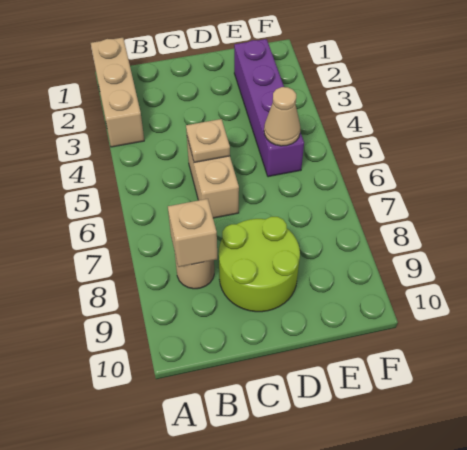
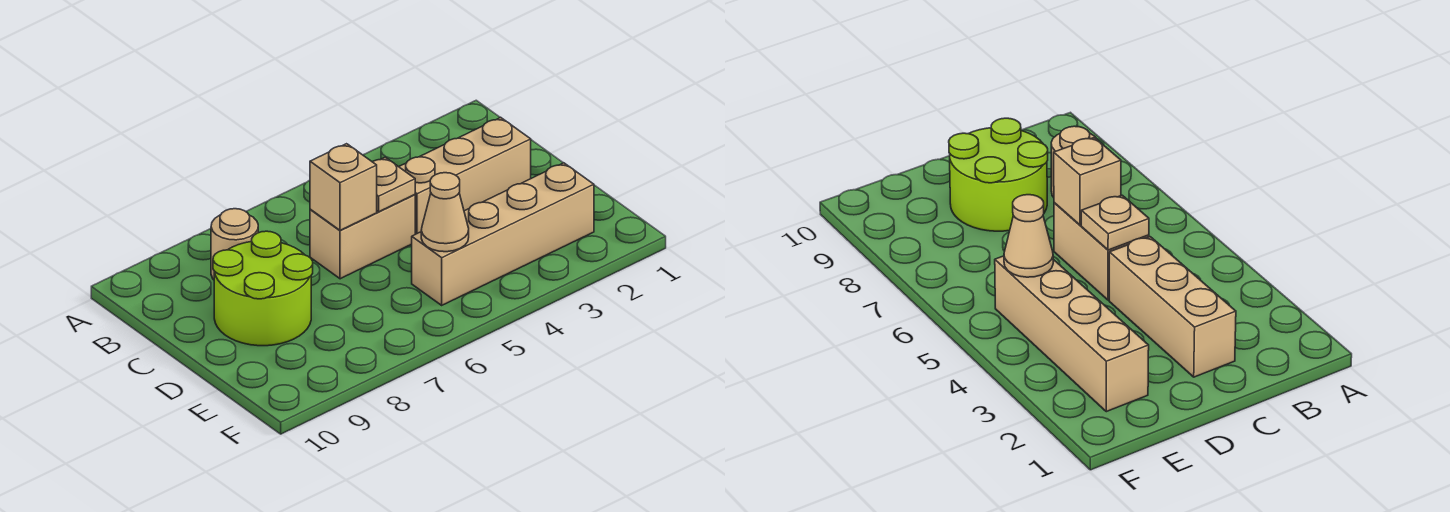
tan 1x3 brick [91,38,144,147] -> tan 1x3 brick moved to [399,117,531,234]
tan 1x1 brick [168,199,217,267] -> tan 1x1 brick moved to [310,144,377,230]
purple 1x4 brick [234,39,304,177] -> tan 1x4 brick [412,163,594,305]

